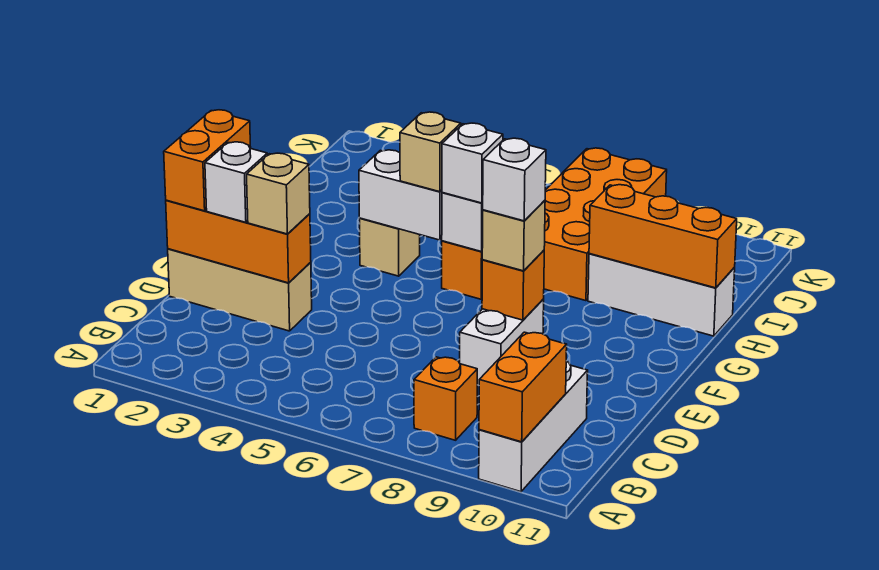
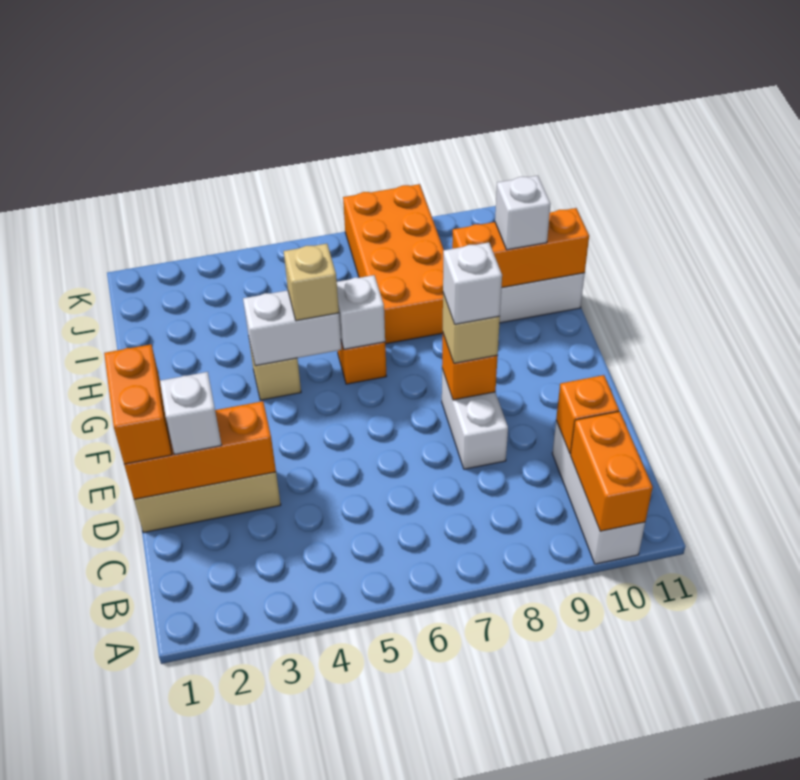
orange 1x1 brick [414,357,477,440] -> orange 1x1 brick moved to [556,375,619,454]
tan 1x1 brick [247,153,310,234] -> none
white 1x1 brick [442,123,503,203] -> white 1x1 brick moved to [495,176,550,250]

